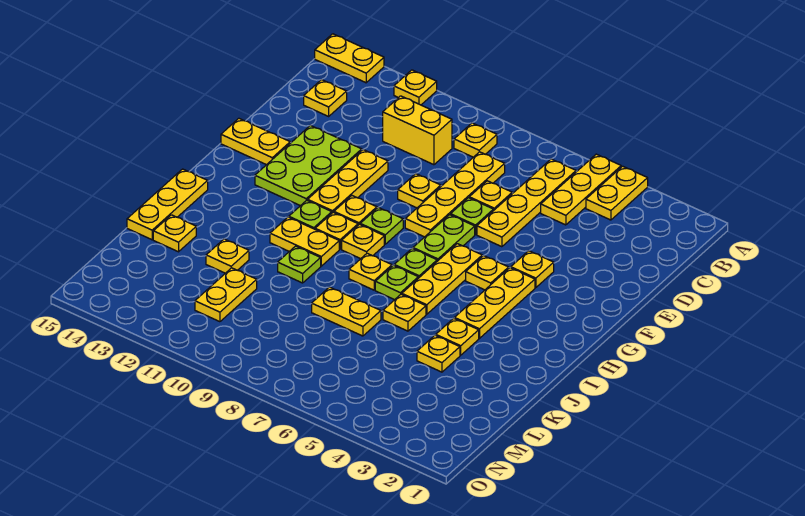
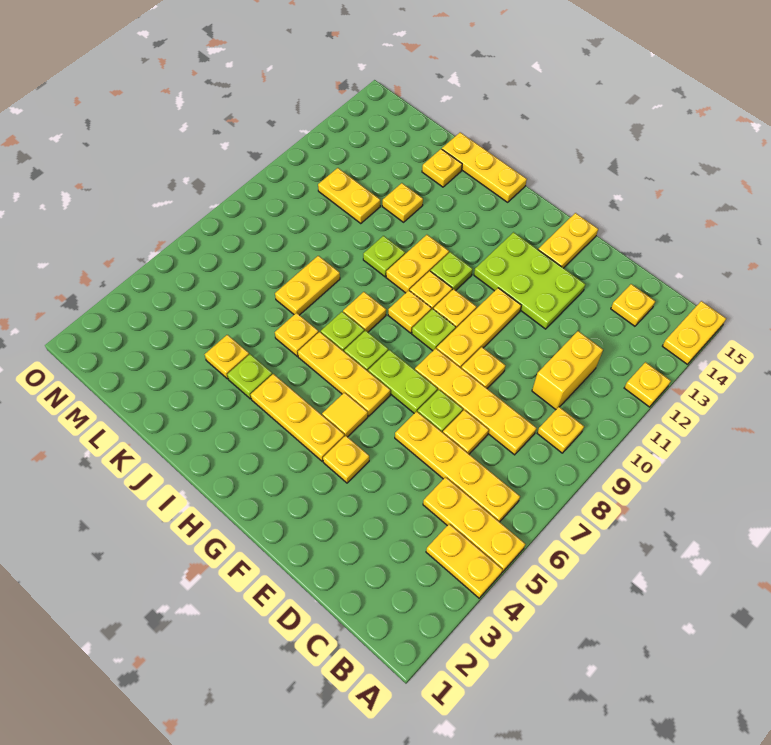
yellow 1x3 plate [308,150,388,213] -> yellow 1x3 plate turned to [437,288,521,368]
yellow 1x1 plate [466,256,509,290] -> yellow 1x1 tile [322,393,368,437]
yellow 1x1 plate [436,318,479,355] -> lime 1x1 plate [227,354,272,399]

